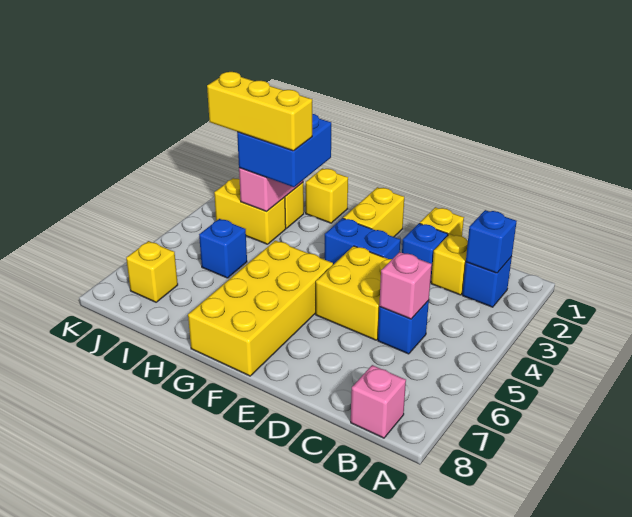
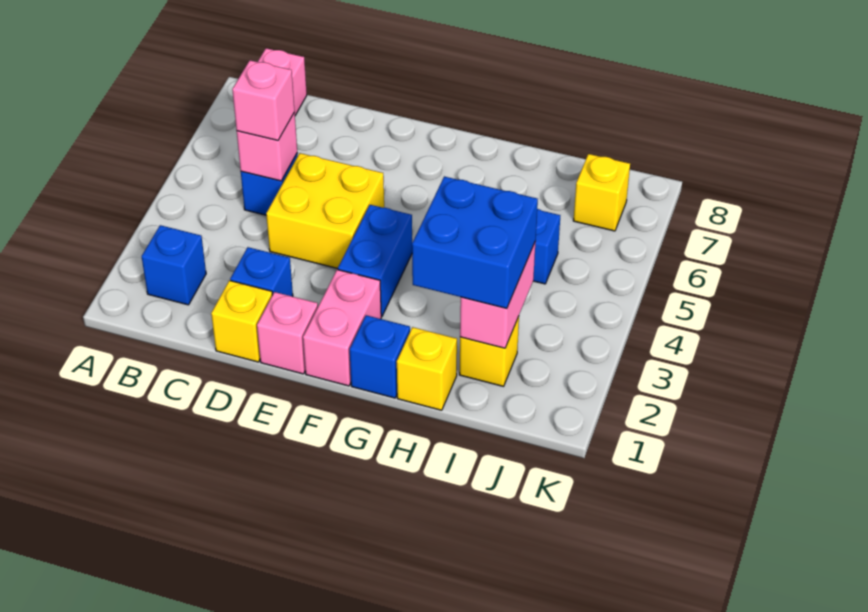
blue 1x1 brick [466,210,517,273] -> blue 1x1 brick moved to [350,315,410,398]
yellow 1x1 brick [431,234,468,295] -> none
none -> pink 1x1 brick [232,60,295,141]
none -> pink 1x1 brick [257,292,318,374]
blue 1x2 brick [325,218,400,265] -> blue 1x2 brick turned to [338,205,412,317]
yellow 1x2 brick [343,187,404,237] -> pink 1x2 brick [303,270,381,386]
yellow 2x4 brick [188,241,333,376] -> none
yellow 1x3 brick [207,72,312,151] -> none
yellow 1x2 brick [214,178,286,244] -> none

